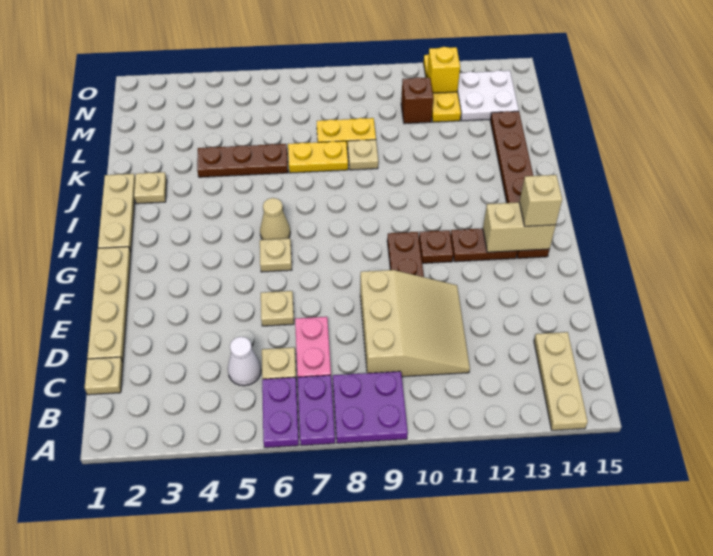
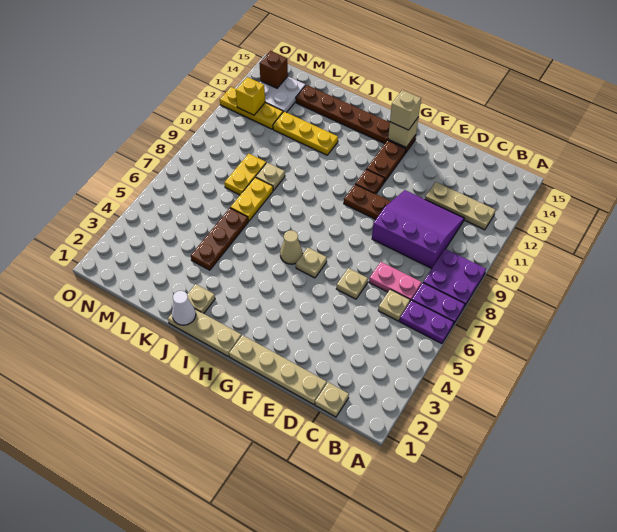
tan 1x3 plate [534,332,588,430] -> tan 1x3 plate moved to [425,182,495,230]
white 1x1 cone [228,337,261,386] -> white 1x1 cone moved to [172,291,196,325]
tan 3x3 slope [360,270,470,377] -> purple 3x3 slope [372,190,464,269]
tan 1x2 brick [483,202,556,252] -> tan 1x1 brick [388,117,419,147]
none -> yellow 1x3 plate [273,112,338,155]
brown 1x1 brick [401,77,433,124] -> brown 1x1 brick moved to [259,51,288,88]

